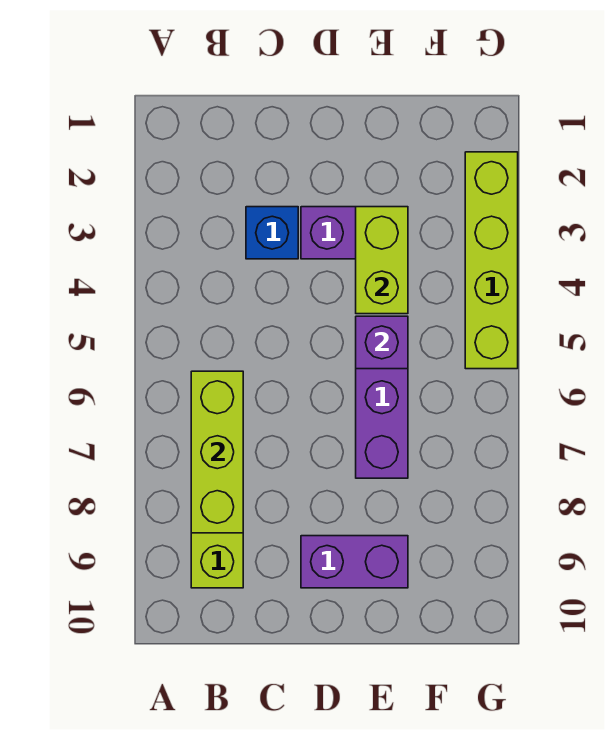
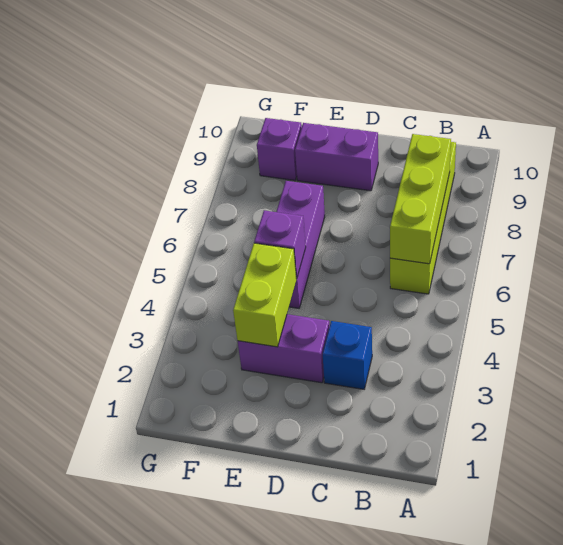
none -> purple 1x1 brick [257,118,302,180]
lime 1x4 brick [465,152,518,369] -> none

